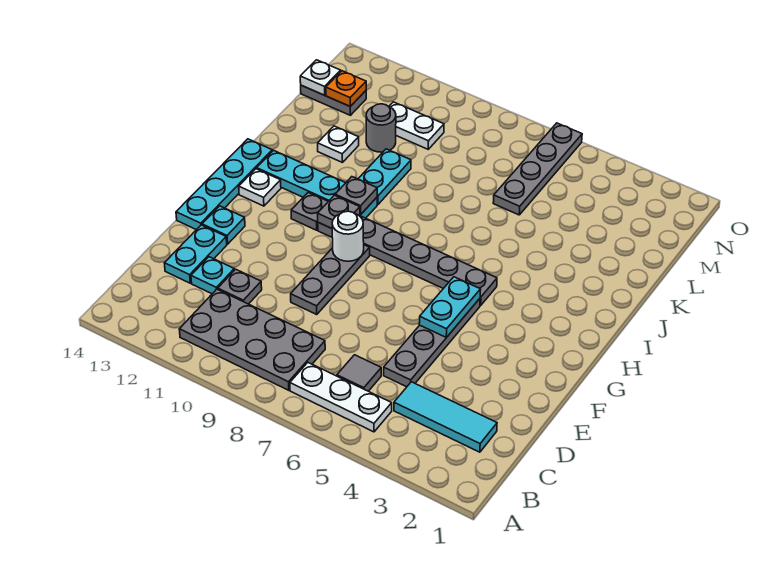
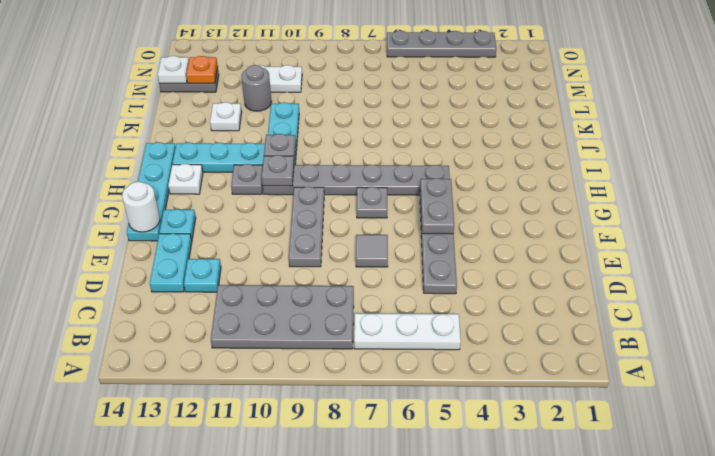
cyan 1x3 tile [394,382,497,452] -> none
grey 1x1 tile [337,355,381,391] -> grey 1x1 tile moved to [356,235,388,267]
grey 1x1 plate [218,269,262,304] -> grey 1x1 plate moved to [357,187,387,218]
cyan 1x2 plate [419,277,481,337] -> grey 1x2 plate [420,178,454,234]
white 1x1 round brick [332,211,364,261] -> white 1x1 round brick moved to [122,182,160,232]
grey 1x4 plate [493,123,582,215] -> grey 1x4 plate turned to [387,31,496,57]

